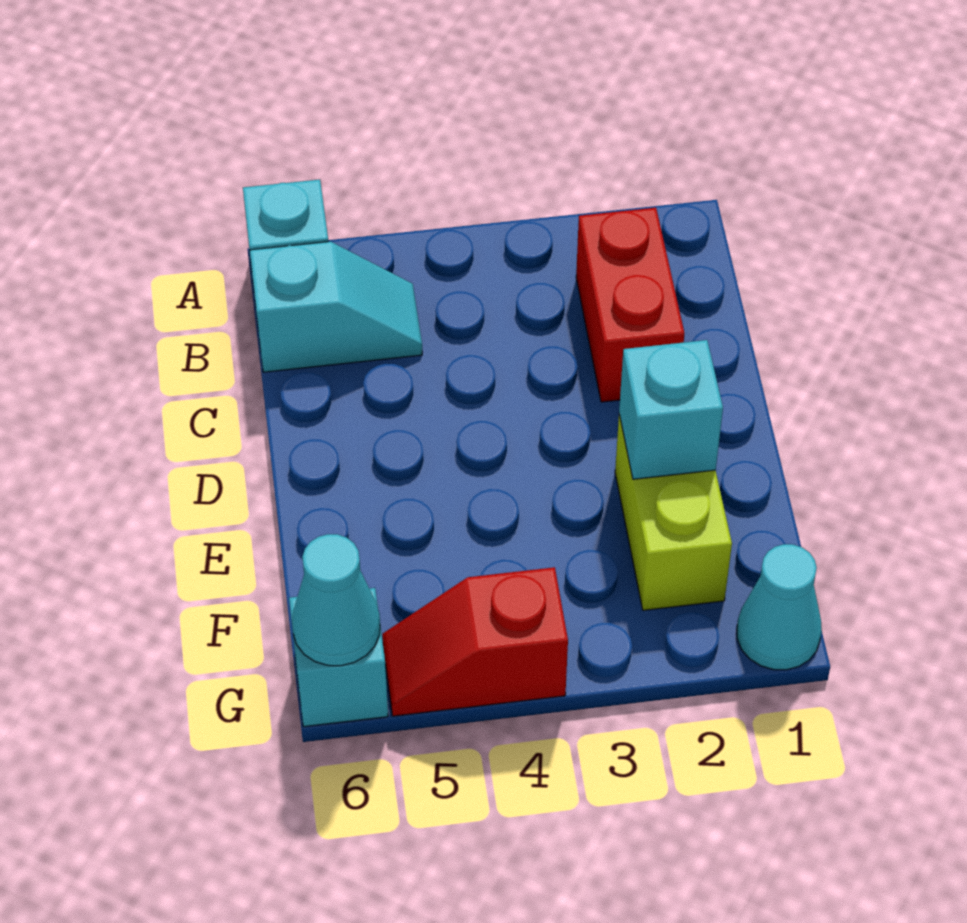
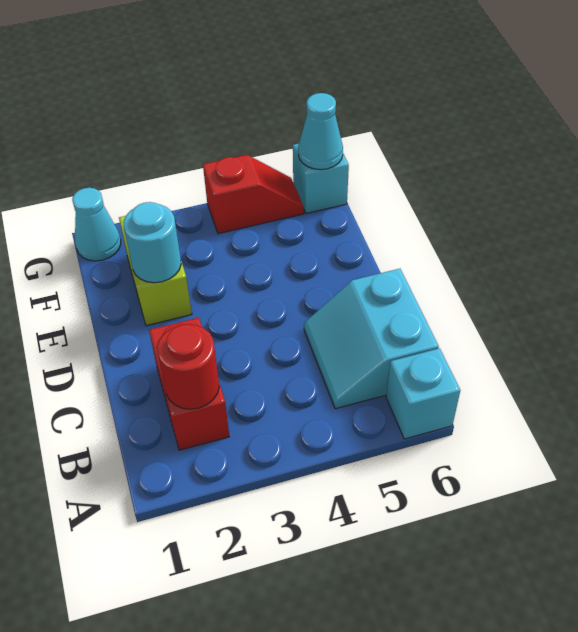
none -> red 1x1 round brick [157,324,219,409]
cyan 1x2 slope [250,242,422,372] -> cyan 2x2 slope [304,269,439,409]
cyan 1x1 brick [619,340,723,479] -> cyan 1x1 round brick [123,202,181,283]

